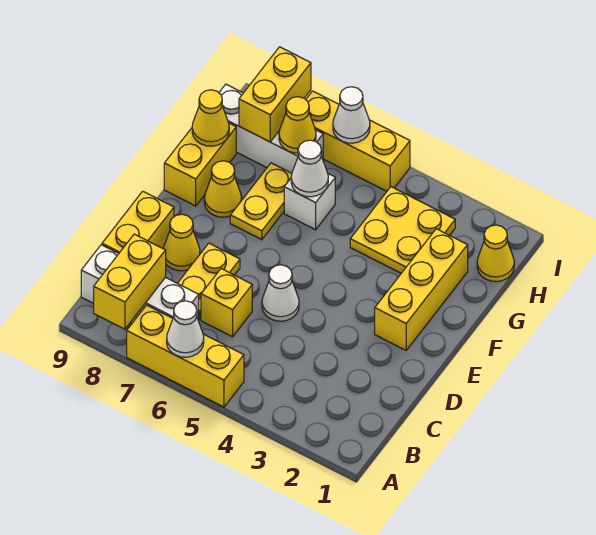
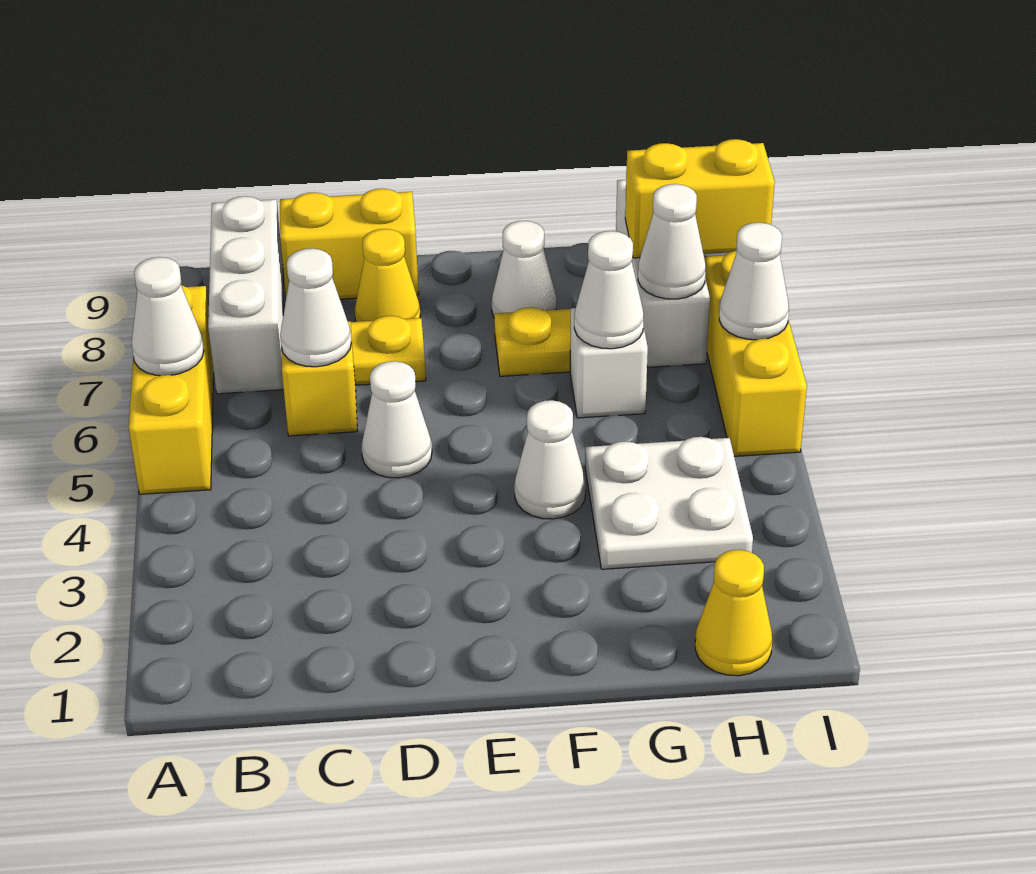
yellow 1x2 brick [94,234,166,329] -> none
none -> white 1x1 cone [280,248,351,367]
yellow 1x3 brick [375,229,468,350] -> none
none -> white 1x1 cone [514,400,586,519]
yellow 1x1 cone [204,161,242,217] -> white 1x1 cone [492,221,557,317]
yellow 1x2 brick [164,123,236,206] -> none
yellow 2x2 plate [350,187,455,273] -> white 2x2 plate [585,437,753,569]
yellow 1x1 cone [192,90,229,146] -> none
yellow 1x1 cone [279,97,316,153] -> white 1x1 cone [638,184,706,299]

